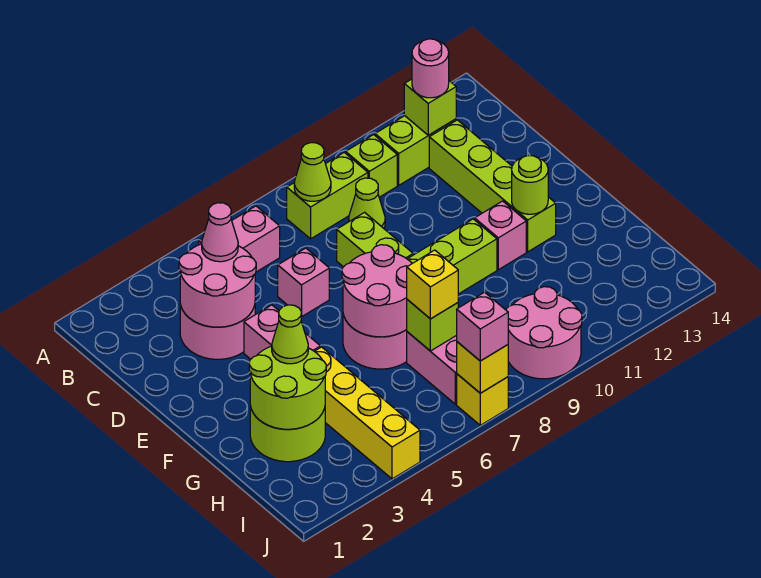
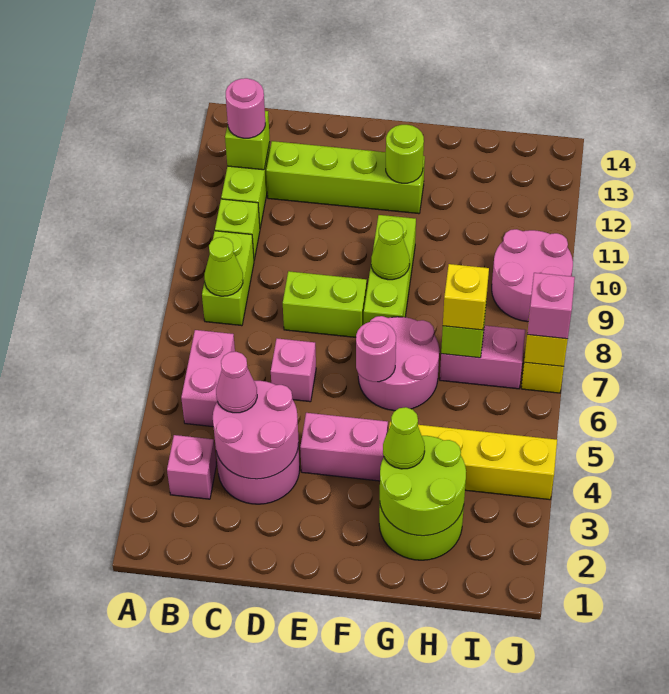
lime 1x1 cone [349,178,385,228] -> lime 1x1 cone moved to [371,220,410,280]
pink 2x2 round brick [342,245,412,337] -> pink 1x1 round brick [356,321,396,382]
pink 1x1 brick [475,201,526,270] -> pink 1x1 brick moved to [167,435,216,499]

